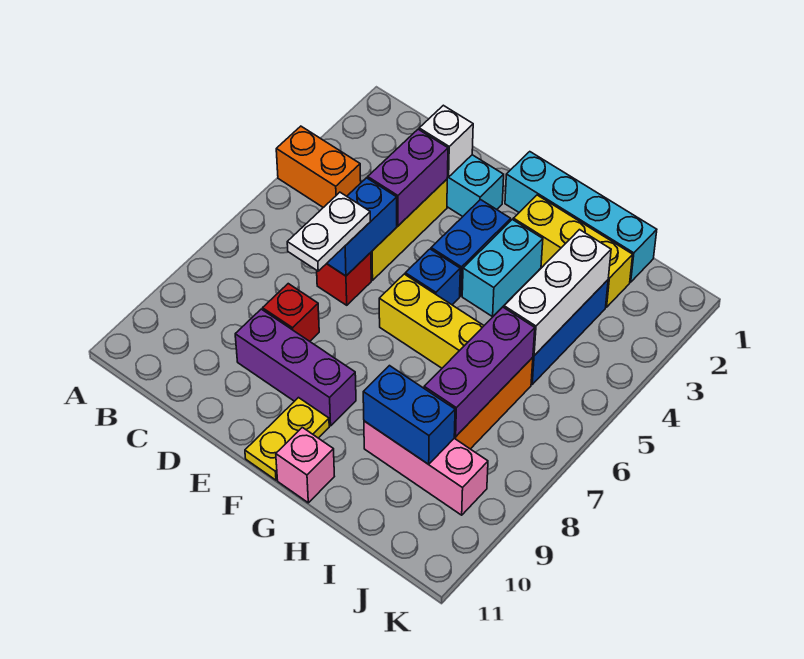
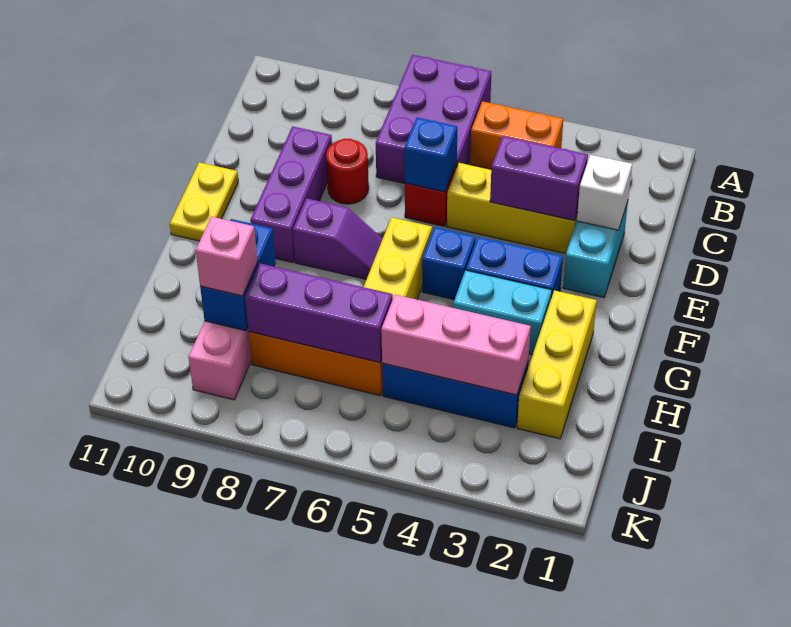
orange 1x2 brick [276,126,361,208] -> orange 1x2 brick turned to [470,101,563,169]
none -> purple 2x3 brick [376,55,491,183]
blue 1x2 brick [327,178,397,276] -> blue 1x1 brick [404,118,457,192]
white 1x2 plate [287,192,370,271] -> none
red 1x1 brick [263,284,319,341] -> red 1x1 round brick [326,139,369,204]
cyan 1x4 brick [505,152,657,282] -> none
none -> purple 1x2 slope [293,198,383,279]
yellow 1x2 plate [245,398,329,480] -> yellow 1x2 plate turned to [170,162,238,241]
pink 1x1 brick [276,427,334,503] -> pink 1x1 brick moved to [196,217,257,296]
white 1x3 brick [504,230,611,355] -> pink 1x3 brick [381,295,531,395]

